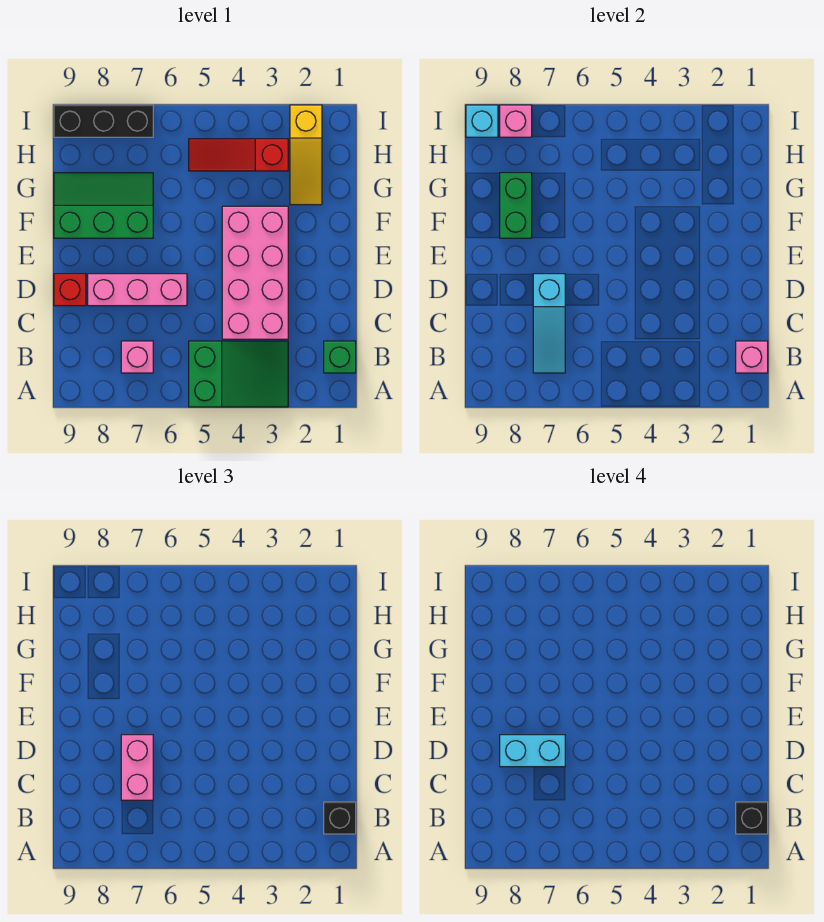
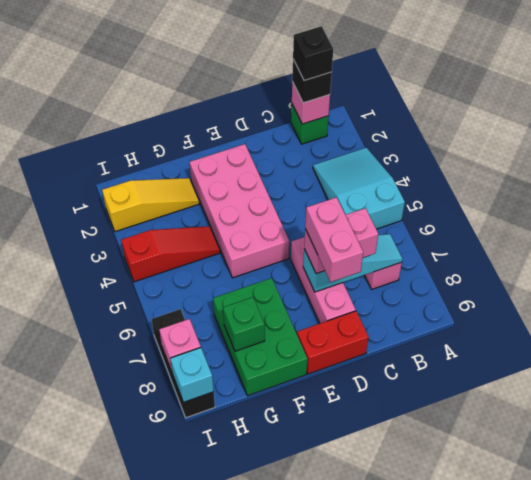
green 2x3 slope [189,341,288,407] -> cyan 2x3 slope [313,148,405,229]
pink 2x4 brick [222,206,288,339] -> pink 2x4 brick turned to [190,144,289,278]
cyan 1x2 brick [500,735,565,767] -> pink 1x2 brick [305,197,363,282]
red 1x1 brick [54,274,86,306] -> red 1x2 brick [297,311,369,374]
green 2x3 slope [54,173,153,238] -> green 2x3 brick [213,278,308,396]
green 1x2 brick [500,173,532,238] -> green 1x1 brick [223,297,265,351]
red 1x3 slope [189,139,288,171] -> red 1x3 slope turned to [121,226,220,282]

